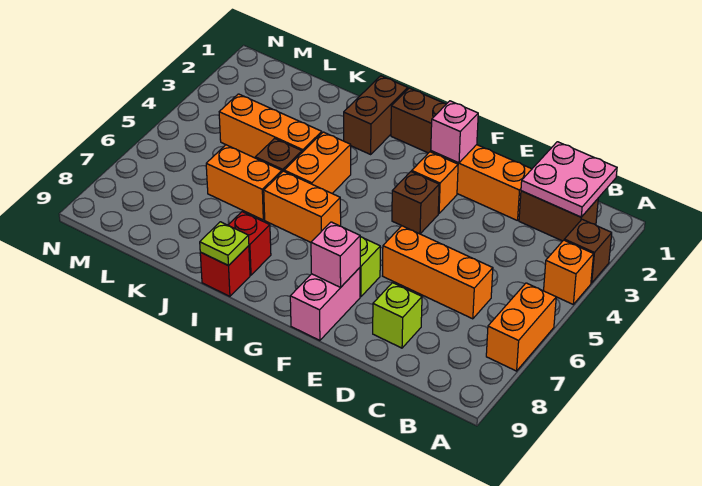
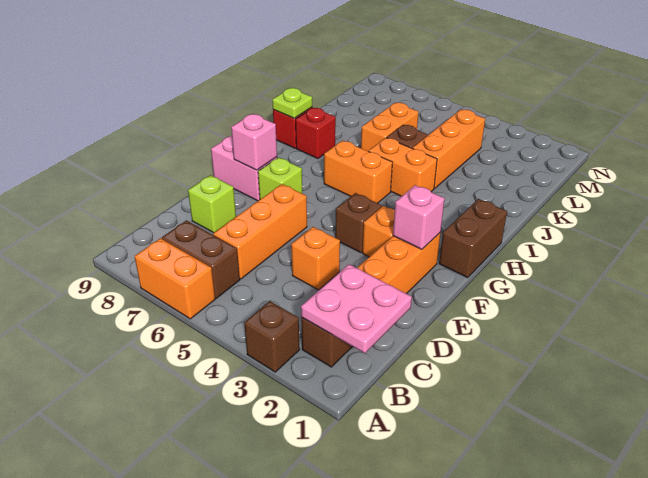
orange 1x1 brick [544,240,594,304] -> orange 1x1 brick moved to [291,227,340,290]
orange 1x2 brick [264,171,341,242] -> orange 1x2 brick turned to [324,141,393,203]
brown 1x2 brick [344,76,408,154] -> brown 1x2 brick moved to [162,220,240,298]

